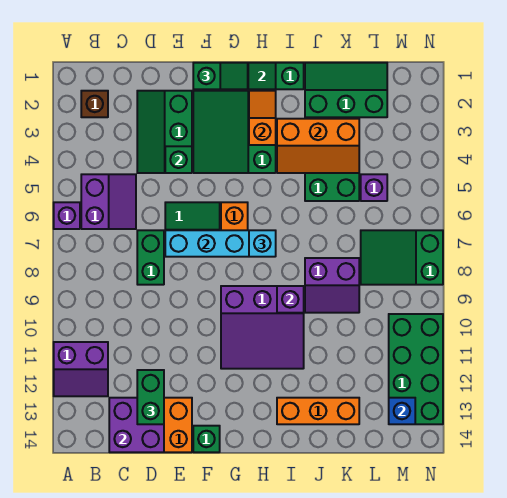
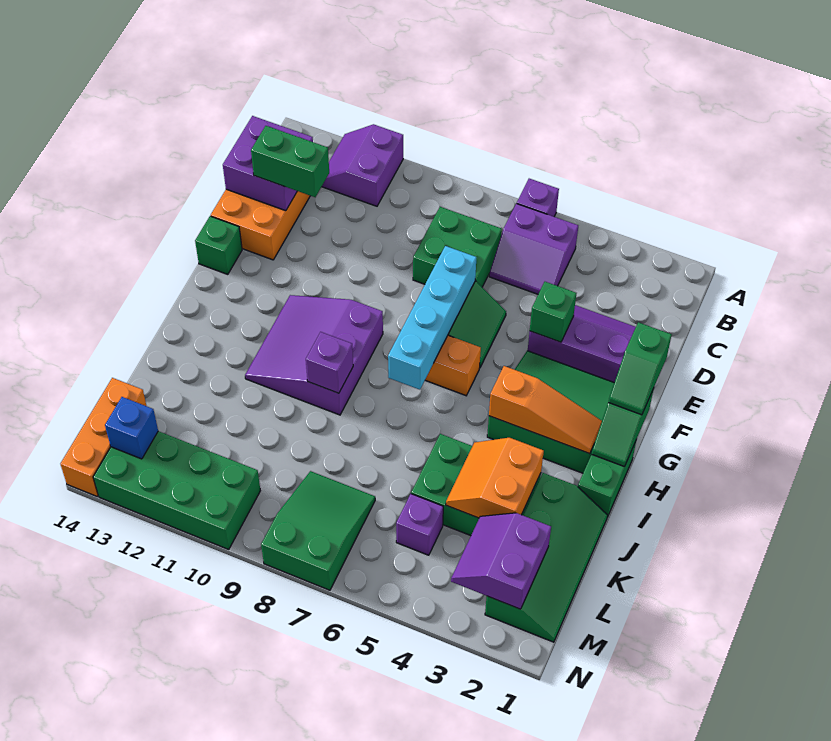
brown 1x1 brick [81,91,108,117] -> none
green 2x3 slope [137,91,192,173] -> purple 2x3 slope [528,305,636,383]
green 1x2 brick [137,230,164,285] -> green 2x2 brick [413,207,502,287]
orange 1x2 slope [249,91,276,145] -> orange 1x3 slope [489,366,602,454]
cyan 1x1 brick [249,230,276,257] -> none
orange 2x3 slope [277,119,359,173] -> orange 2x2 slope [446,438,544,518]
orange 1x3 brick [277,398,359,424] -> orange 1x3 brick moved to [60,378,146,496]
green 2x3 slope [305,63,387,117] -> green 2x4 slope [485,473,608,642]
purple 2x2 slope [305,258,359,313] -> purple 2x2 slope moved to [451,513,551,609]

